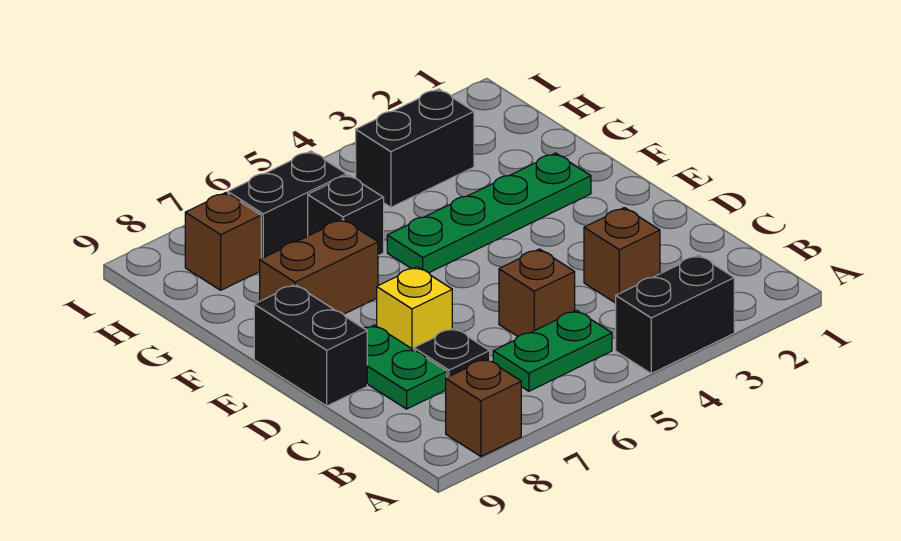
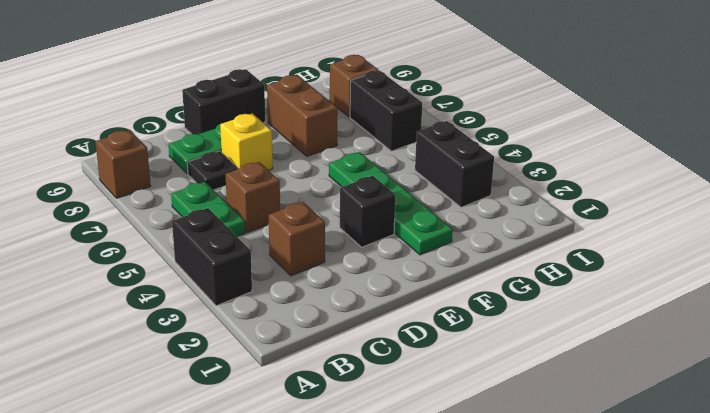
black 1x1 brick [308,175,384,256] -> black 1x1 brick moved to [340,176,395,247]

